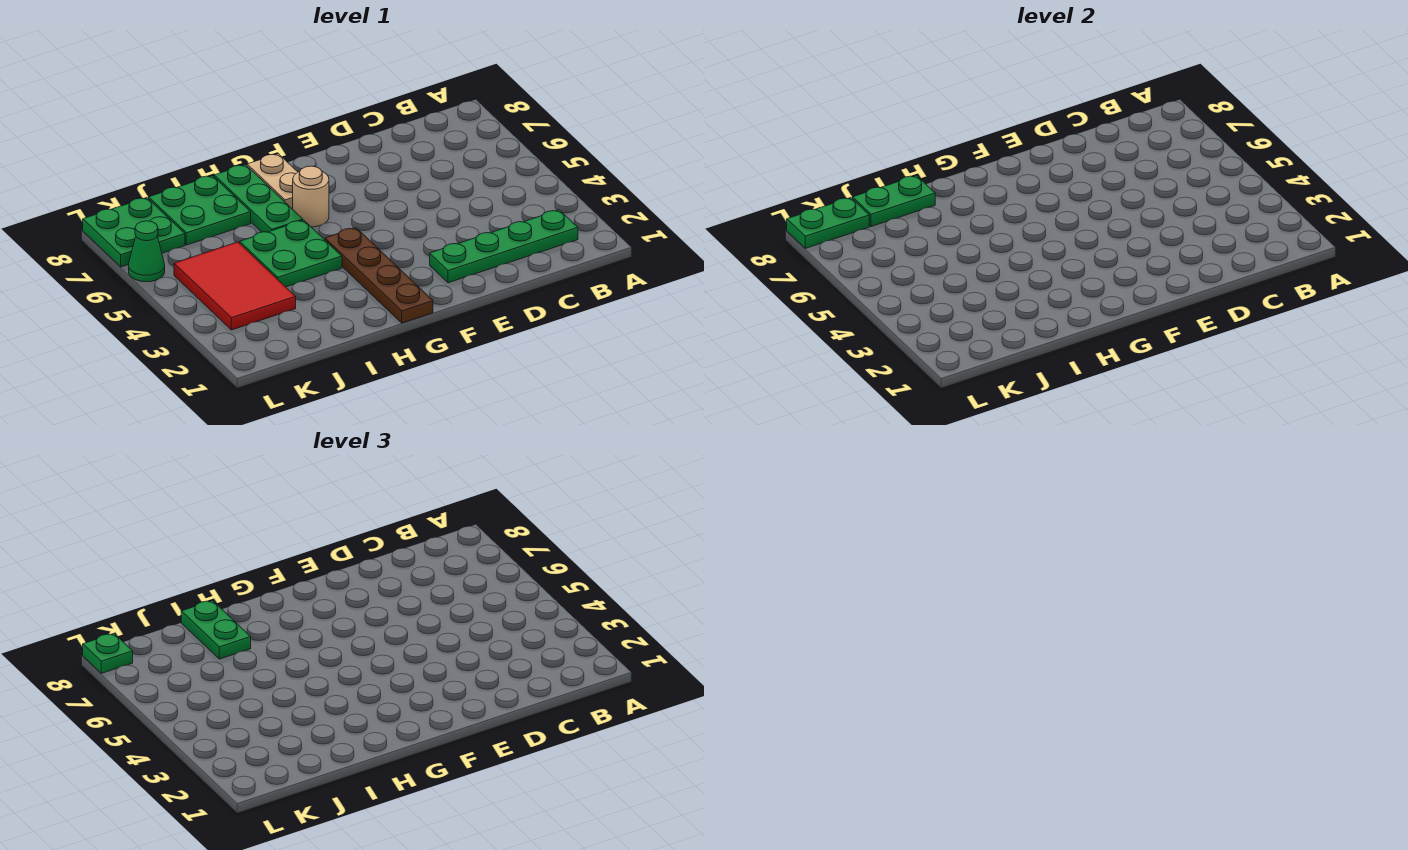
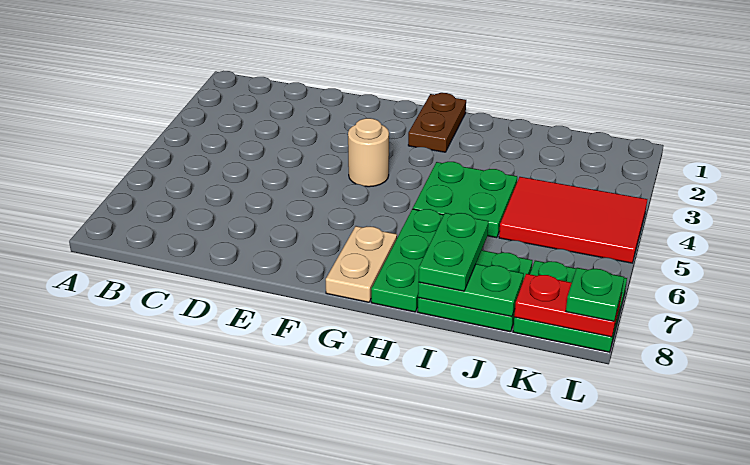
green 1x4 plate [430,210,578,283] -> none
brown 1x4 plate [325,228,433,323] -> brown 1x2 plate [408,93,466,152]
tan 1x1 round brick [293,166,329,227] -> tan 1x1 round brick moved to [348,118,389,187]
red 2x3 tile [174,242,296,330] -> red 2x3 tile turned to [499,177,647,263]
green 1x2 plate [787,198,869,248] -> red 1x2 plate [514,274,622,337]
green 1x1 cone [129,221,165,282] -> none

